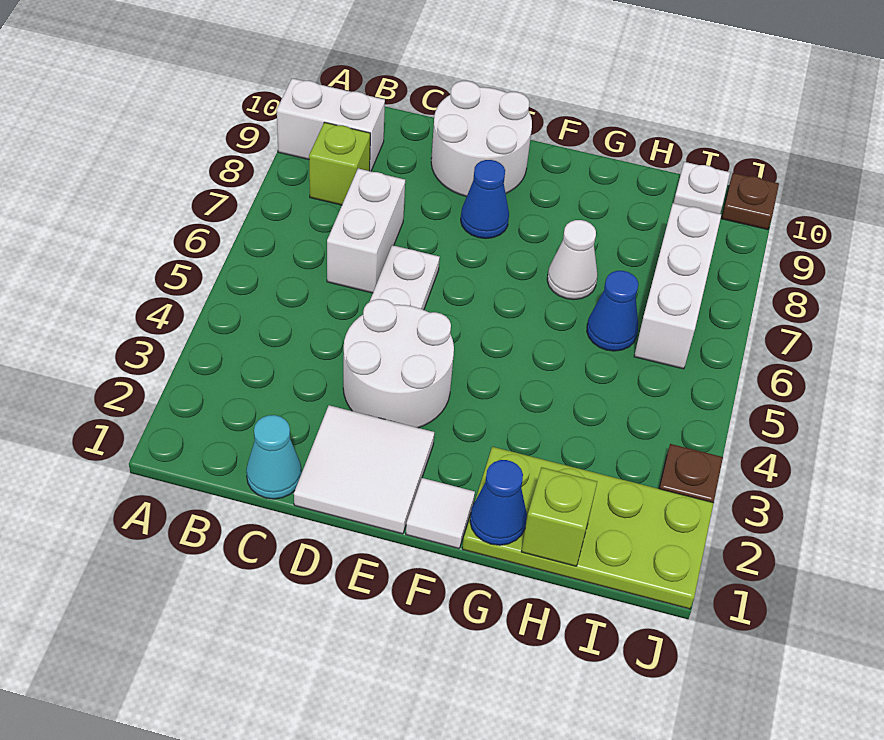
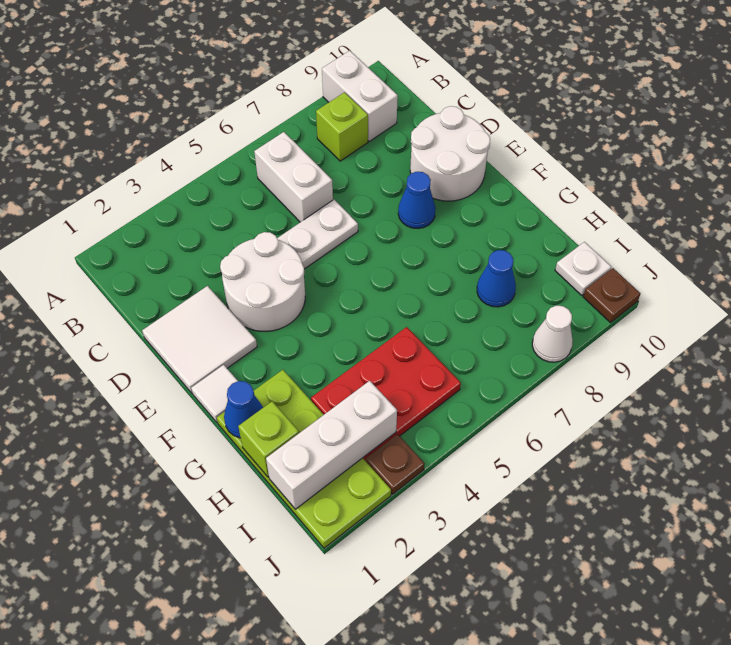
cyan 1x1 cone [246,415,302,499] -> none
white 1x2 brick [327,169,405,293] -> white 1x2 brick turned to [254,132,333,222]
white 1x1 cone [547,220,597,299] -> white 1x1 cone moved to [532,306,573,362]
none -> red 2x3 plate [311,327,461,461]
blue 1x1 cone [587,271,638,351] -> blue 1x1 cone moved to [477,250,516,307]
white 1x3 brick [634,203,721,369] -> white 1x3 brick moved to [266,381,397,509]

